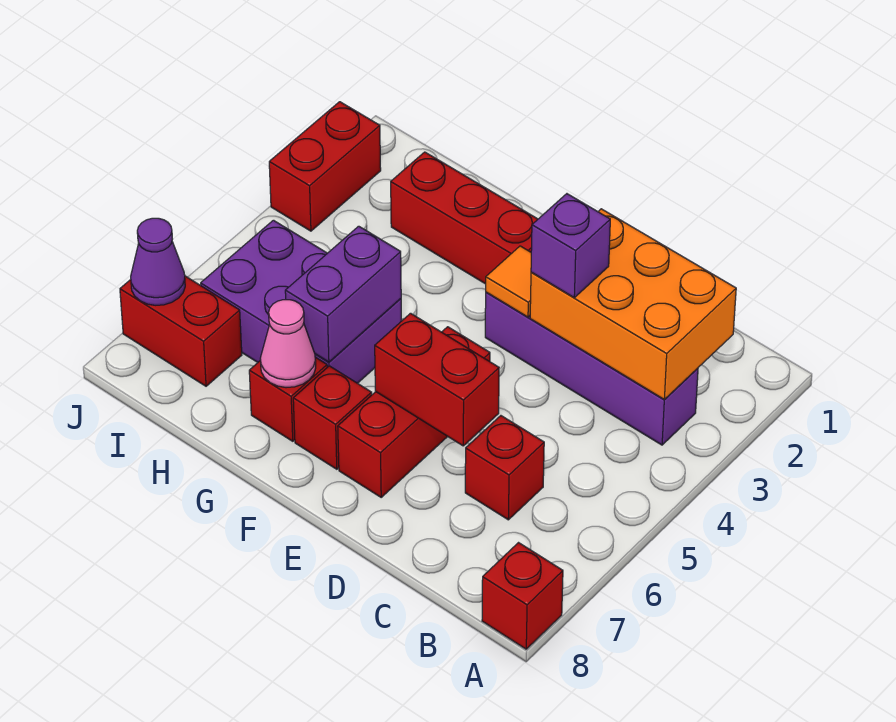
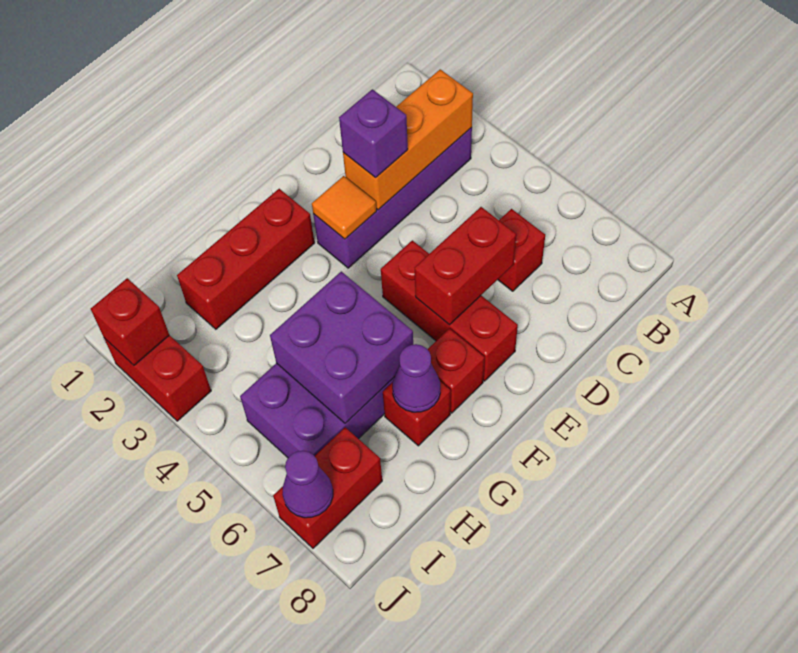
red 1x1 brick [482,543,563,649] -> red 1x1 brick moved to [91,278,169,365]
orange 2x3 brick [530,209,736,400] -> orange 1x3 brick [343,69,473,210]
purple 1x2 brick [285,226,401,362] -> purple 2x2 brick [270,272,413,423]
pink 1x1 cone [260,300,316,388] -> purple 1x1 cone [392,344,440,412]

